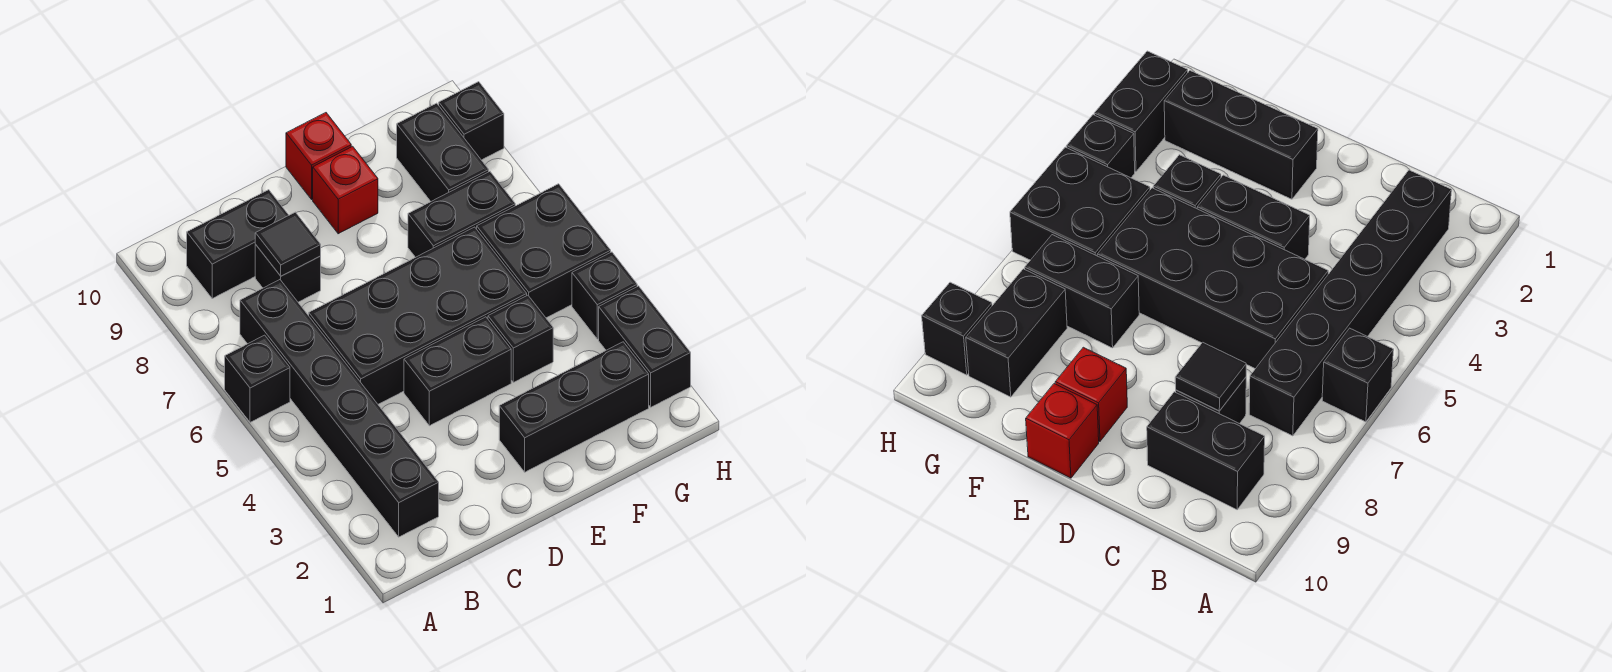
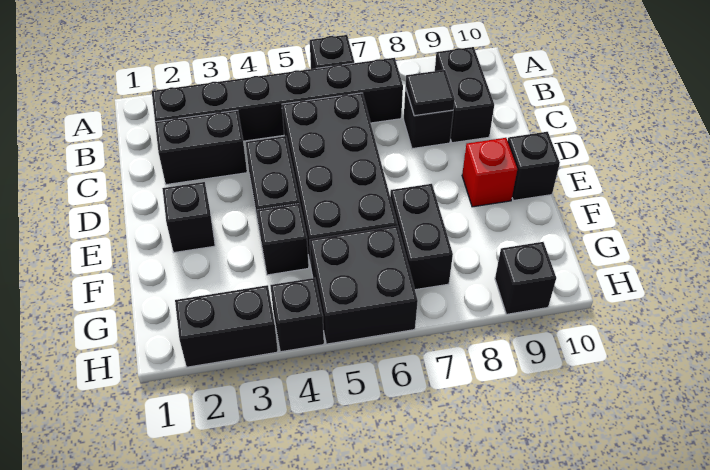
black 1x3 brick [499,342,649,472] -> black 1x1 brick [162,182,215,253]
red 1x1 brick [286,113,351,199] -> black 1x1 brick [508,132,560,200]
black 1x2 brick [397,103,489,201] -> black 1x2 brick moved to [155,110,247,185]

